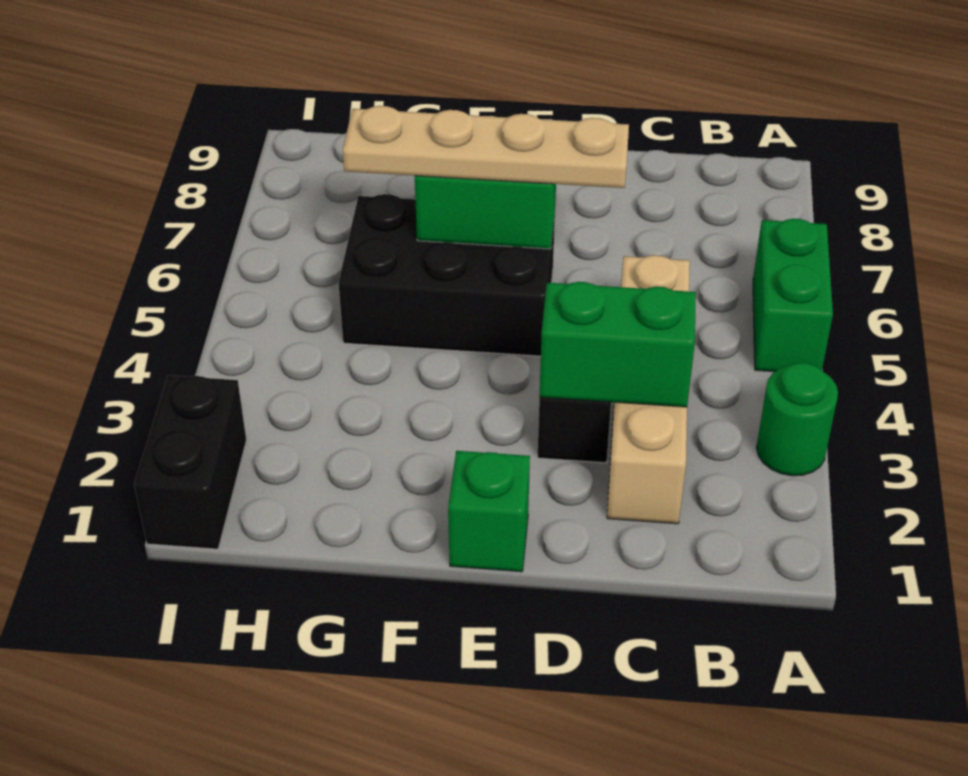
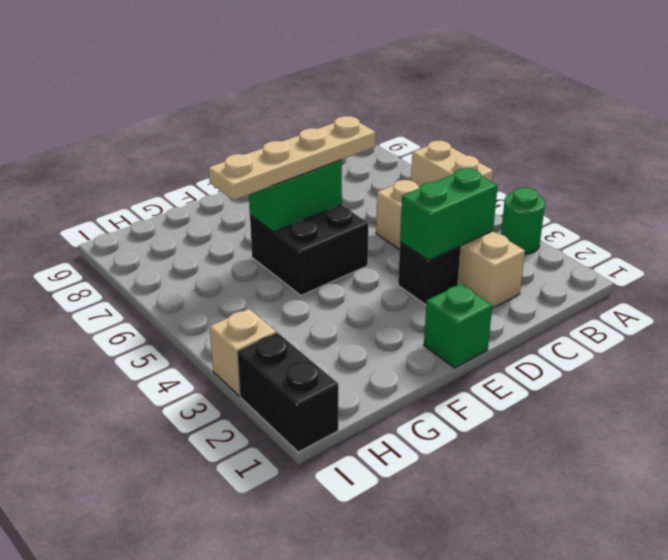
green 1x2 brick [753,219,833,372] -> tan 1x2 brick [411,141,493,187]
black 2x3 brick [339,194,555,356] -> black 2x2 brick [250,205,369,295]
none -> tan 1x1 brick [210,309,276,396]

